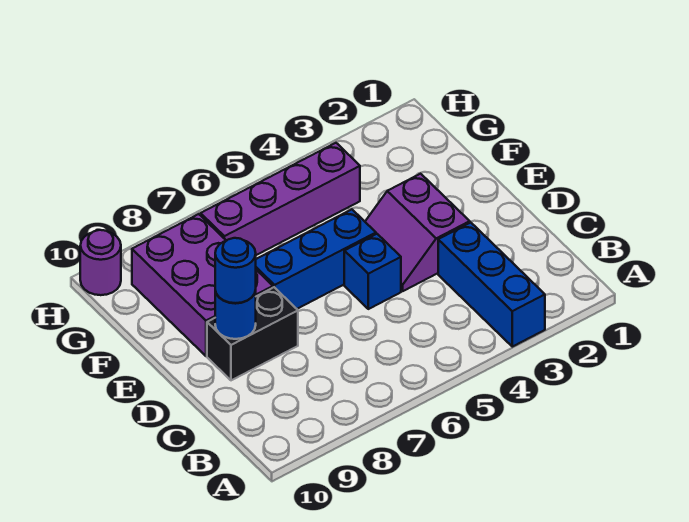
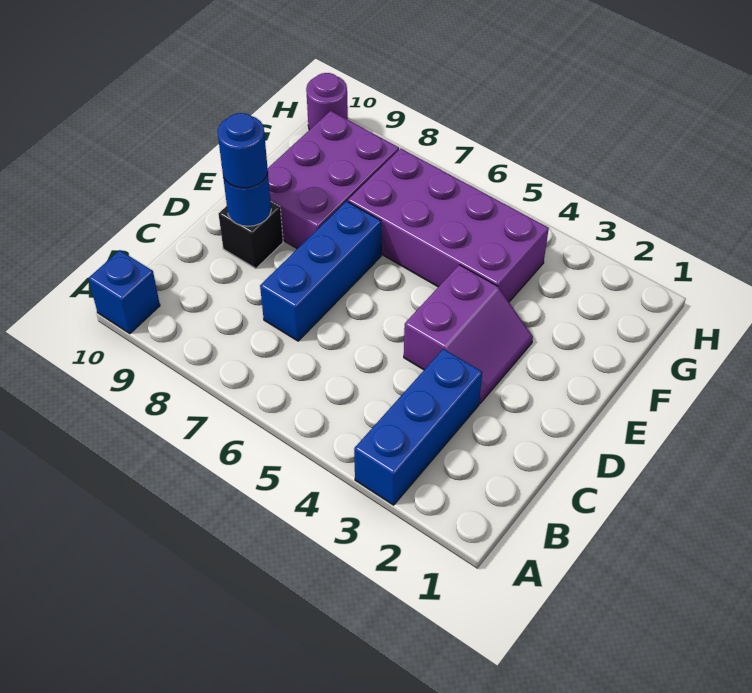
purple 2x2 slope [365,174,470,291] -> purple 2x2 slope turned to [404,265,533,403]
blue 1x1 brick [344,234,401,309] -> blue 1x1 brick moved to [89,250,160,334]
black 1x2 brick [207,287,298,380] -> black 1x1 brick [219,202,283,268]
blue 1x3 brick [256,209,376,309] -> blue 1x3 brick turned to [260,201,381,341]
purple 1x4 brick [201,143,360,255] -> purple 2x4 brick [348,148,549,302]

